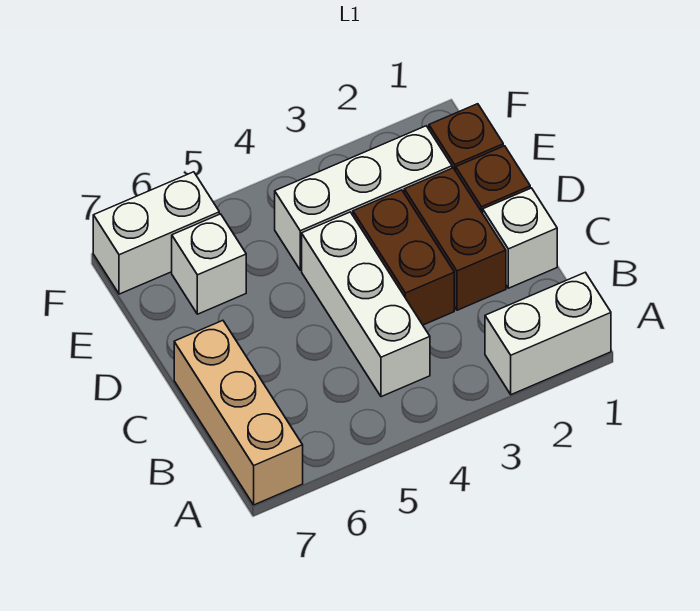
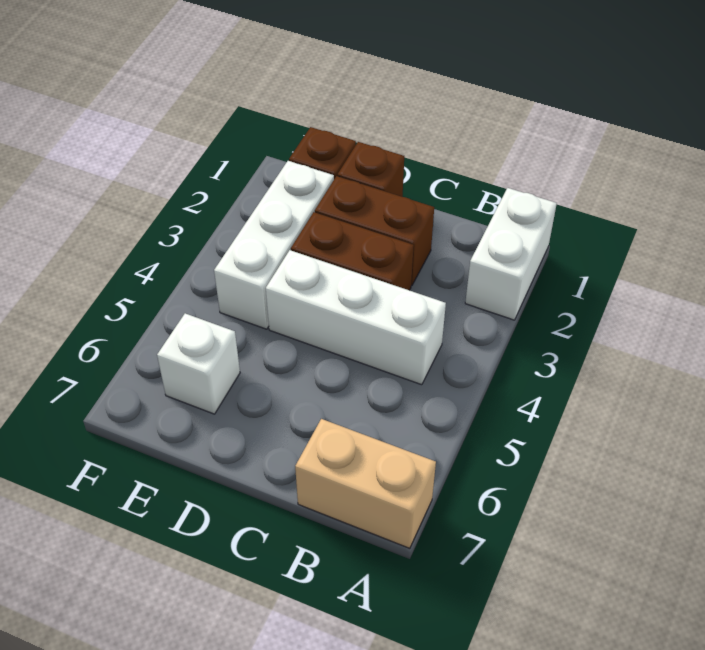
tan 1x3 brick [174,321,303,505] -> tan 1x2 brick [295,419,436,548]
white 1x1 brick [483,188,557,288] -> none
white 1x2 brick [93,172,219,294] -> none

